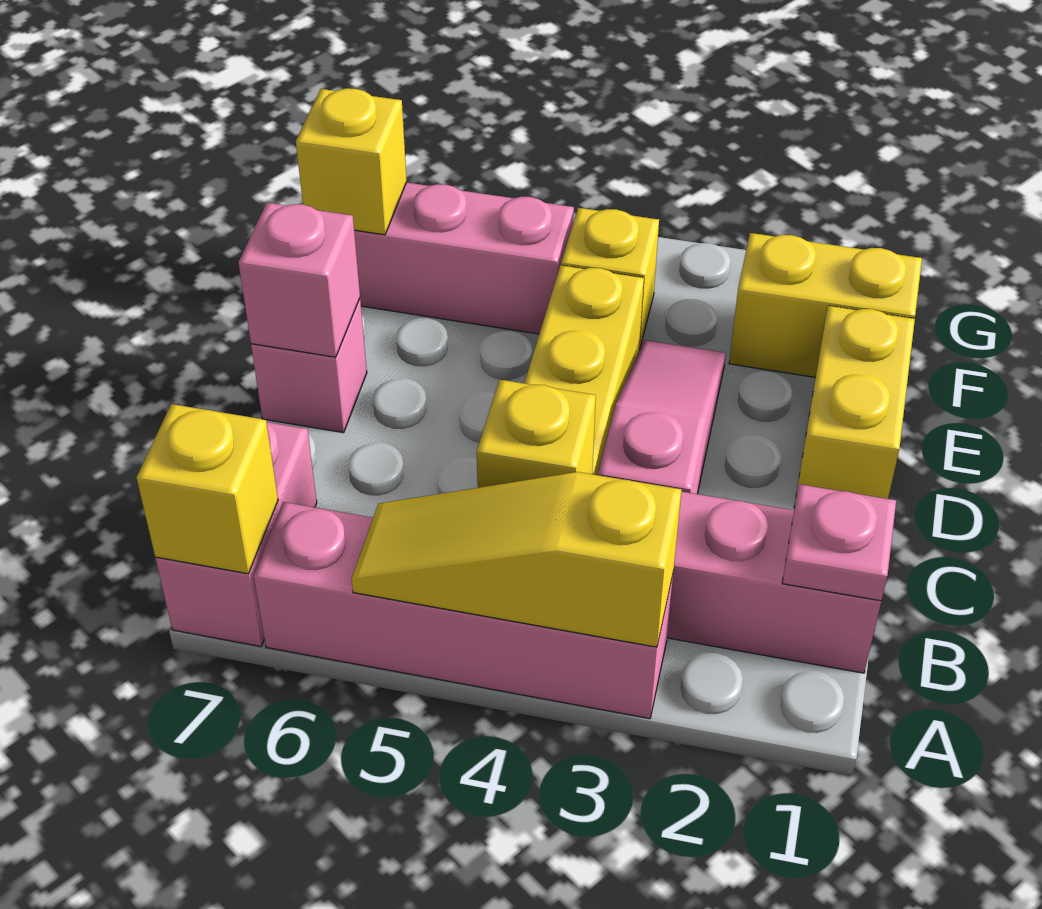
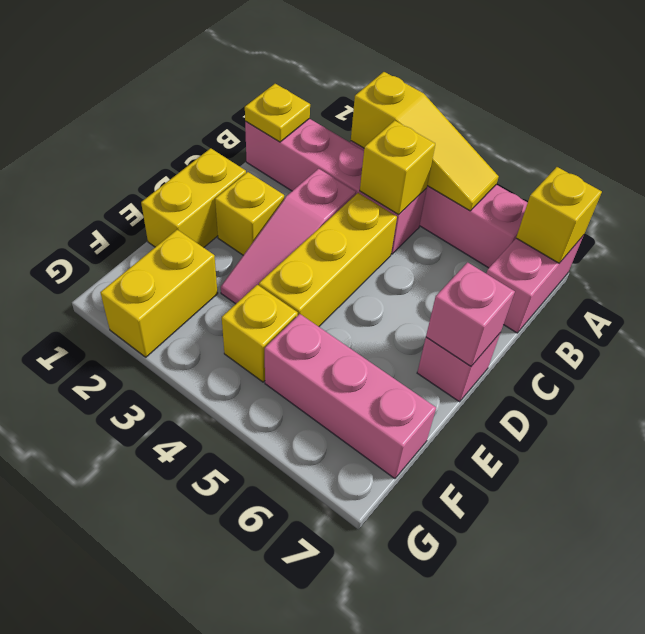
pink 1x1 plate [782,484,896,601] -> yellow 1x1 plate [245,84,310,142]
yellow 1x2 brick [729,233,922,377] -> yellow 1x2 brick turned to [100,230,218,357]
yellow 1x1 brick [296,88,407,235] -> yellow 1x1 brick moved to [215,172,284,255]

